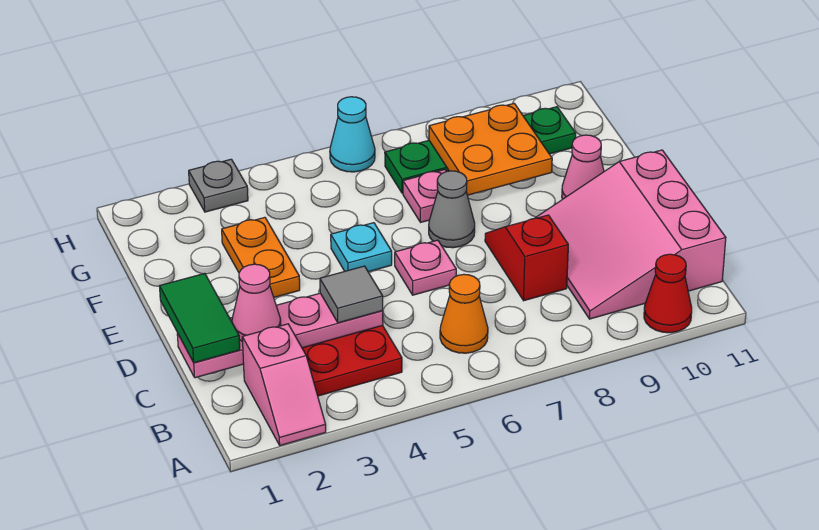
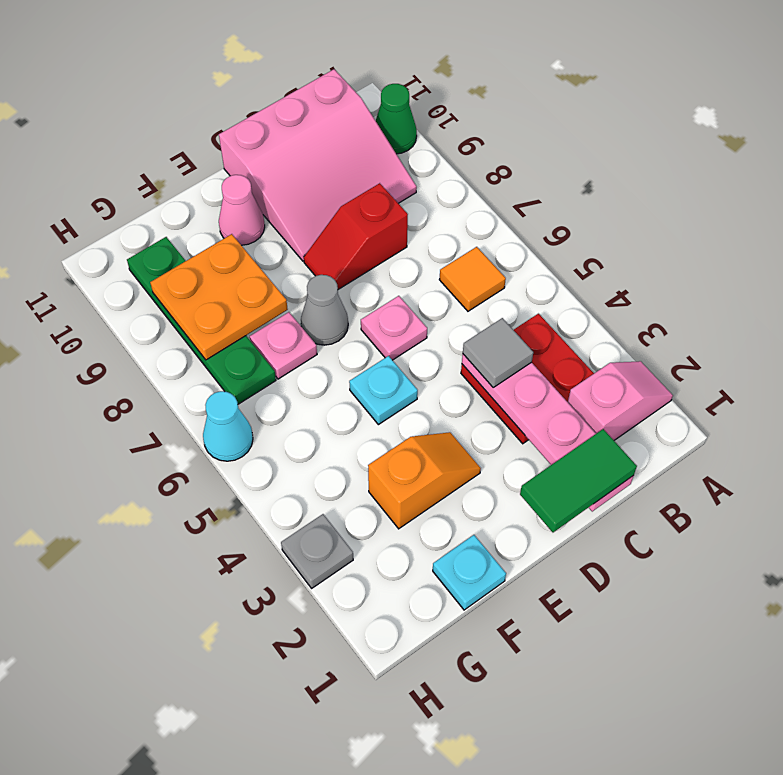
red 1x1 cone [644,254,692,333] -> green 1x1 cone [376,84,417,154]
orange 1x1 cone [440,274,488,353] -> orange 1x1 tile [439,247,506,311]
pink 1x1 cone [232,264,281,342] -> none
orange 1x2 plate [222,217,300,297] -> orange 1x2 slope [368,432,481,529]
none -> cyan 1x1 plate [433,535,506,610]

